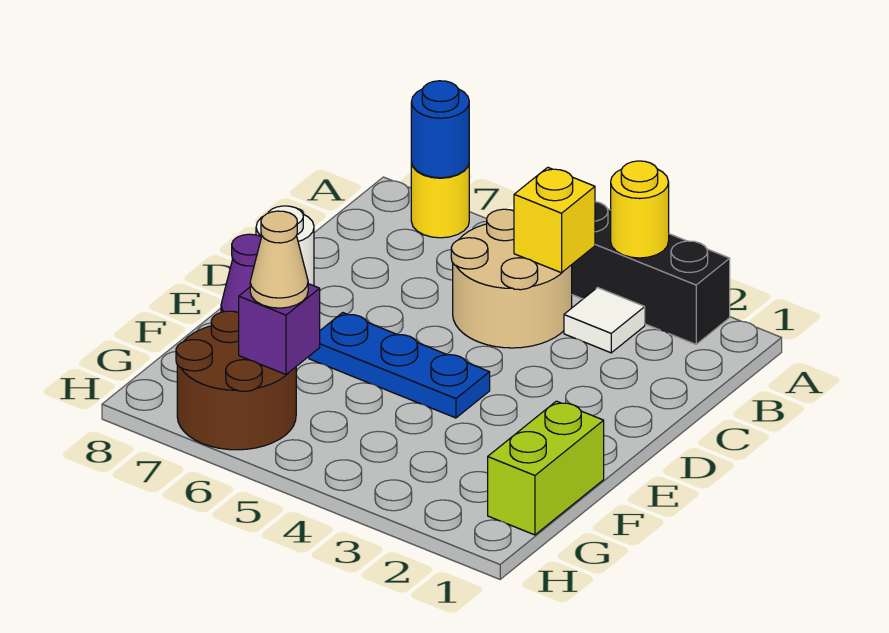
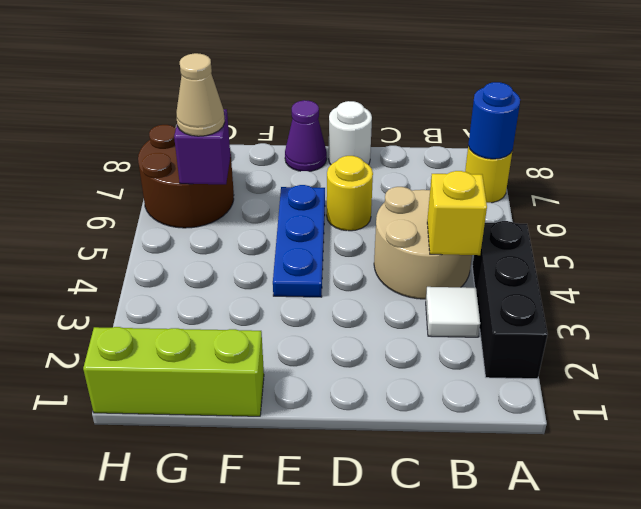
yellow 1x1 round brick [611,161,669,258] -> yellow 1x1 round brick moved to [327,156,373,231]
lime 1x2 brick [488,401,604,535] -> lime 1x3 brick [83,327,264,416]

